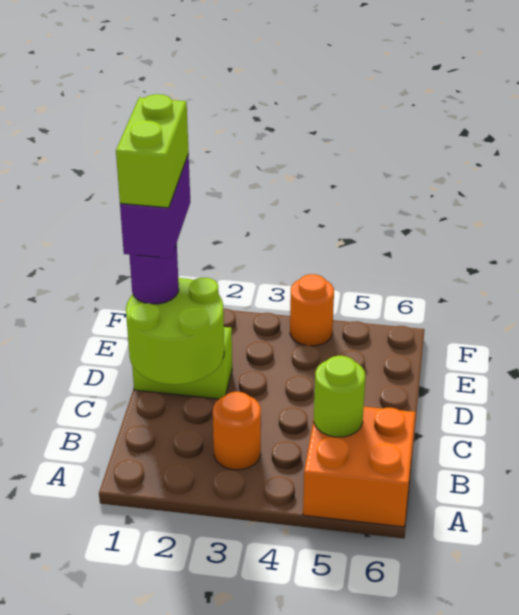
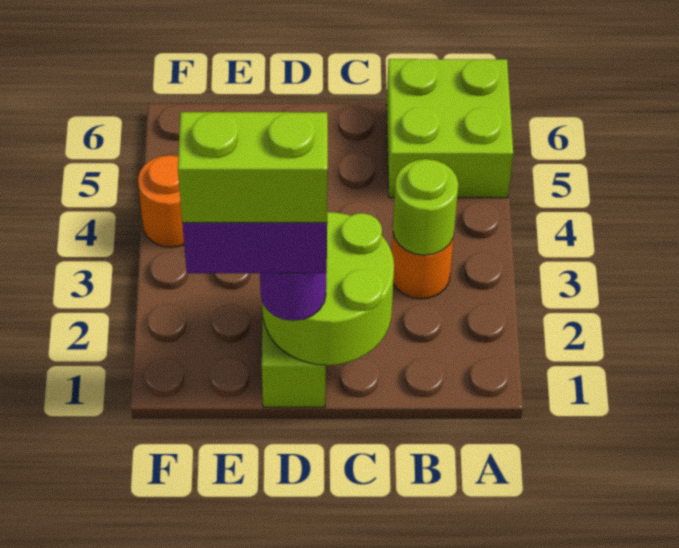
orange 2x2 brick [303,407,416,527] -> lime 2x2 brick [386,59,513,198]
lime 1x1 round brick [314,356,365,437] -> lime 1x1 round brick moved to [393,159,458,255]

